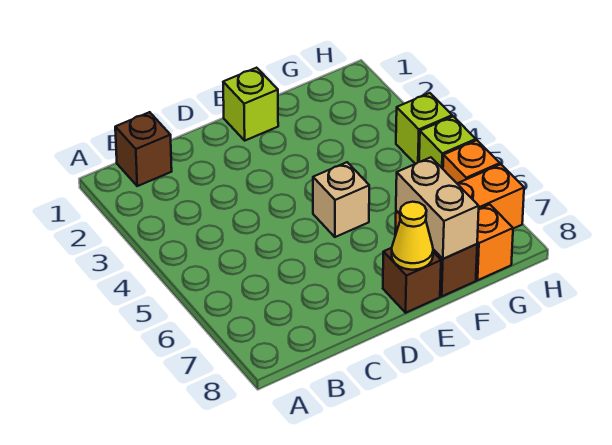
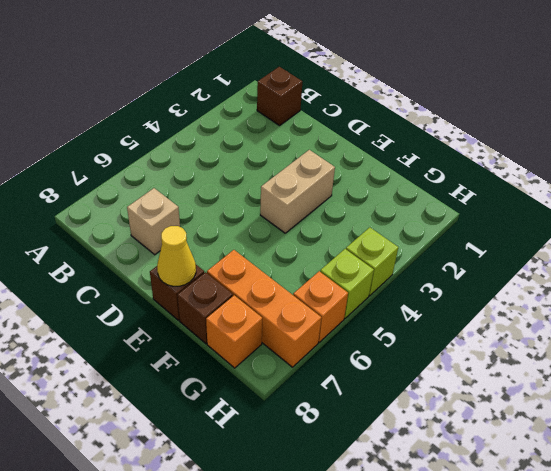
lime 1x1 brick [223,68,278,140] -> none
tan 1x1 brick [313,162,369,237] -> tan 1x1 brick moved to [127,188,180,255]
tan 1x2 brick [396,157,479,259] -> tan 1x2 brick moved to [260,150,335,233]

